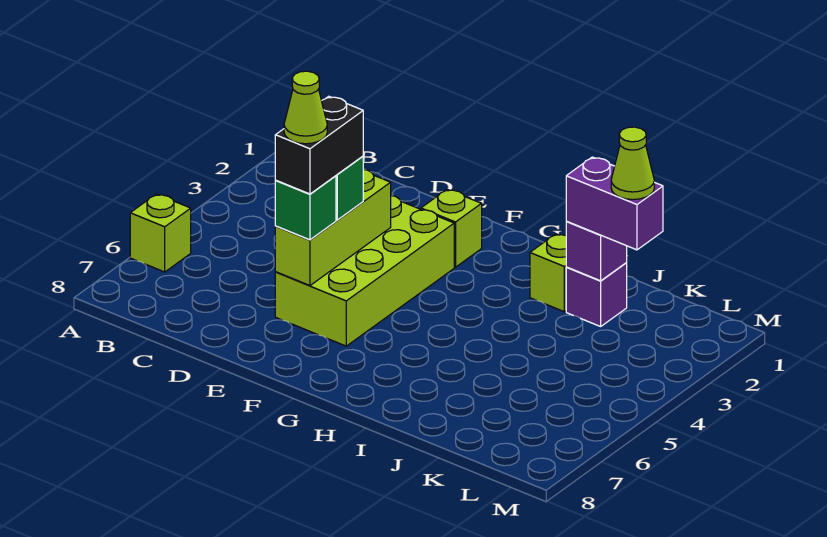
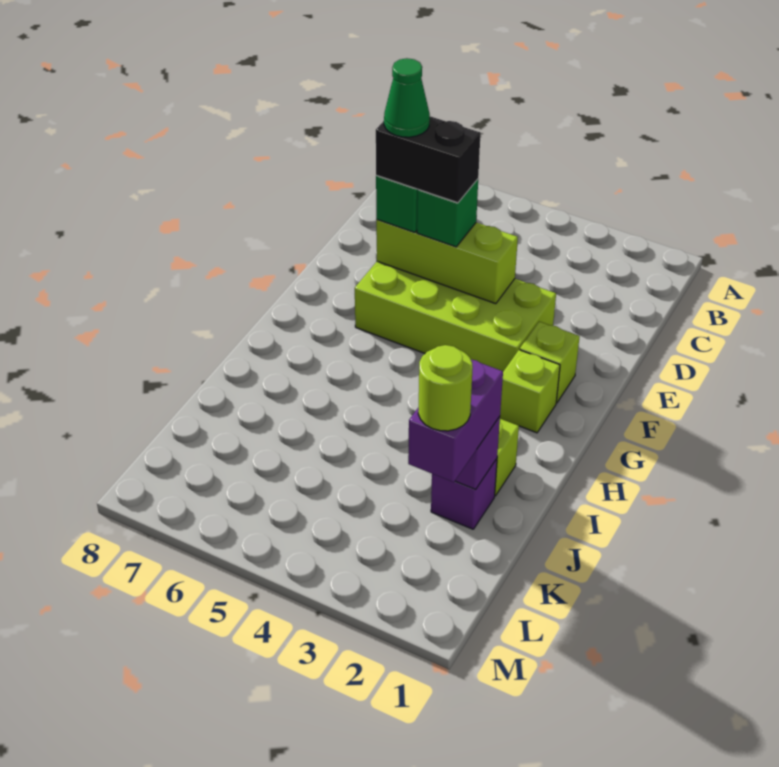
lime 1x1 brick [130,194,191,272] -> lime 1x1 brick moved to [500,350,560,433]
lime 1x1 cone [284,71,327,144] -> green 1x1 cone [384,58,430,137]
lime 1x1 cone [611,127,654,200] -> lime 1x1 round brick [418,345,473,431]

